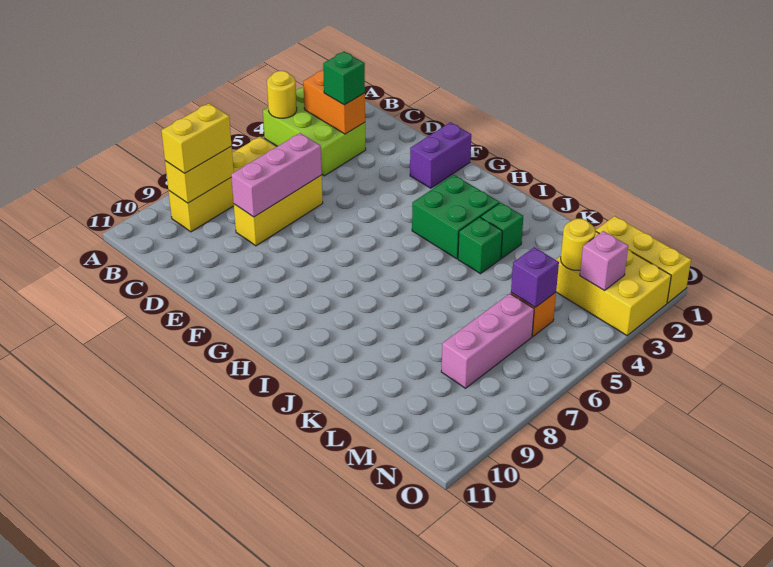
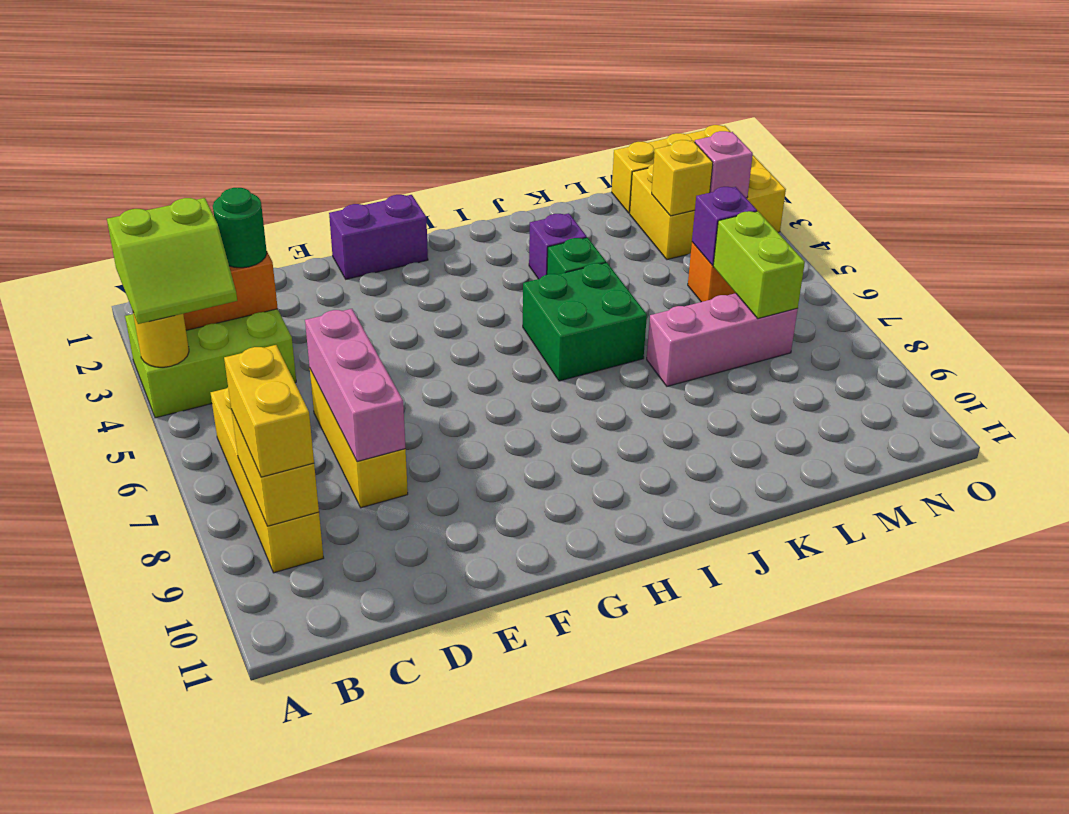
none -> lime 2x2 slope [107,198,237,324]
green 1x1 brick [323,52,365,105] -> green 1x1 round brick [213,188,267,268]
purple 1x2 brick [410,122,471,188] -> purple 1x2 brick turned to [329,195,428,279]
green 2x2 brick [412,175,499,259] -> green 2x2 brick moved to [523,263,647,381]
green 1x1 brick [481,203,523,258] -> purple 1x1 brick [529,213,587,279]
yellow 1x1 round brick [561,219,595,270] -> yellow 1x1 brick [652,140,713,216]
pink 1x3 brick [441,294,534,388] -> pink 1x3 brick turned to [647,293,798,386]
none -> lime 1x2 brick [713,211,805,319]

